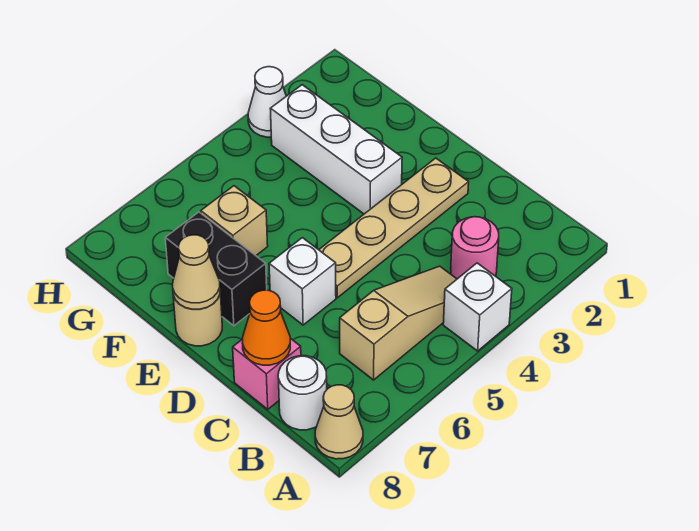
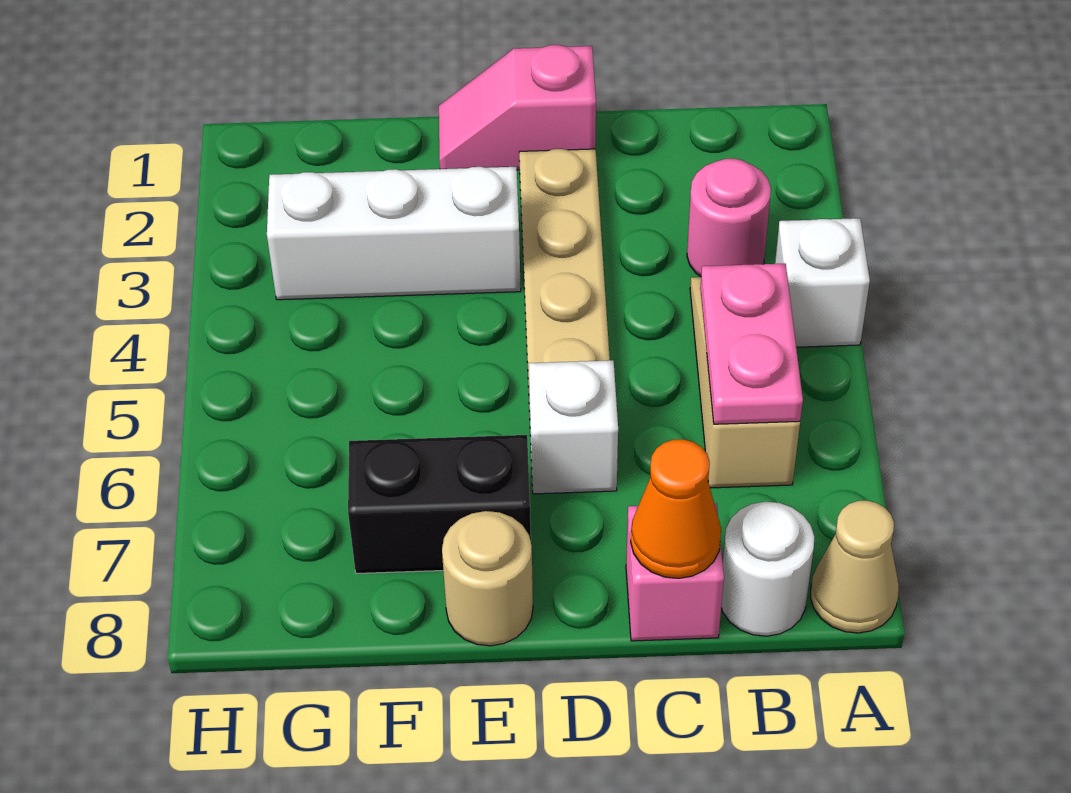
none -> pink 1x2 plate [700,264,803,424]
none -> pink 1x2 slope [439,45,596,170]
tan 1x1 cone [173,235,220,309] -> none
tan 1x1 brick [201,186,268,255] -> none
white 1x1 cone [248,67,286,137] -> none

